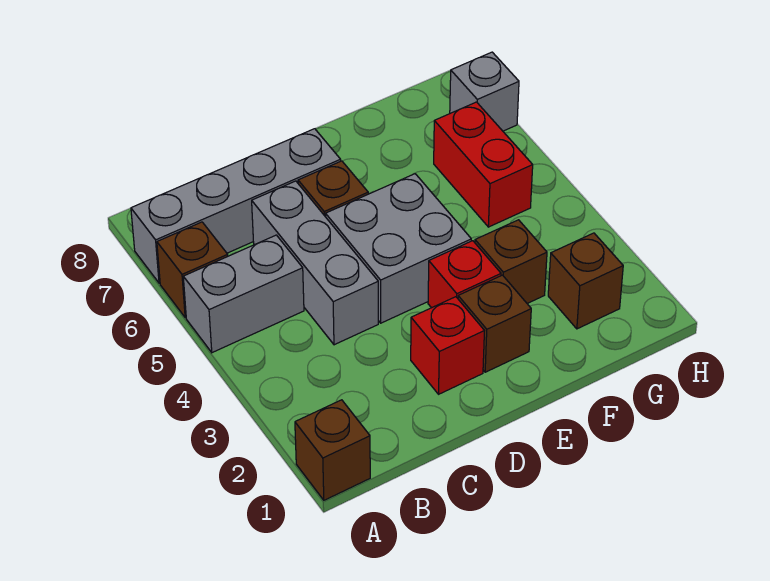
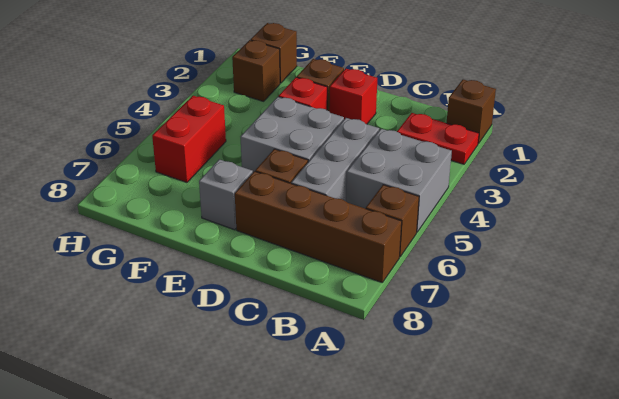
none -> red 1x2 plate [397,113,479,164]
grey 1x2 brick [183,235,304,353] -> grey 2x2 brick [346,129,452,232]
grey 1x4 brick [131,129,341,283] -> brown 1x4 brick [235,171,402,282]
brown 1x1 brick [475,220,547,303] -> brown 1x1 brick moved to [251,23,297,83]
grey 1x1 brick [450,52,519,131] -> grey 1x1 brick moved to [199,159,253,230]

